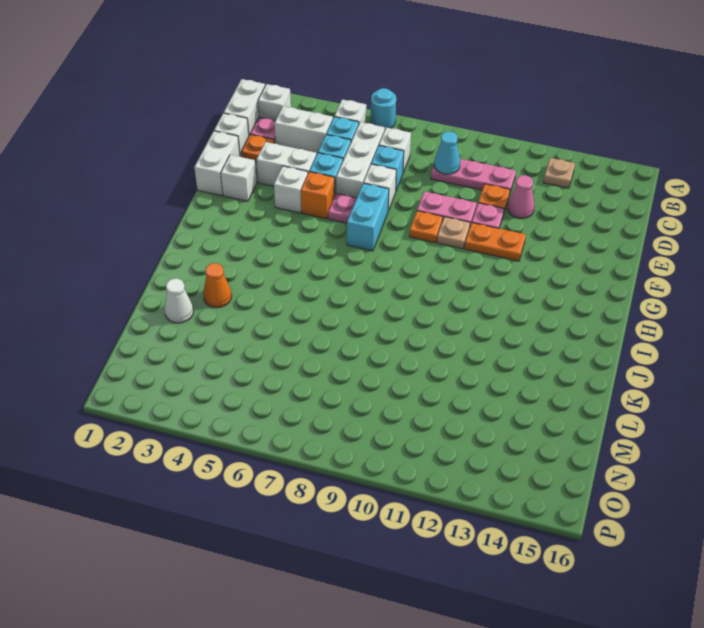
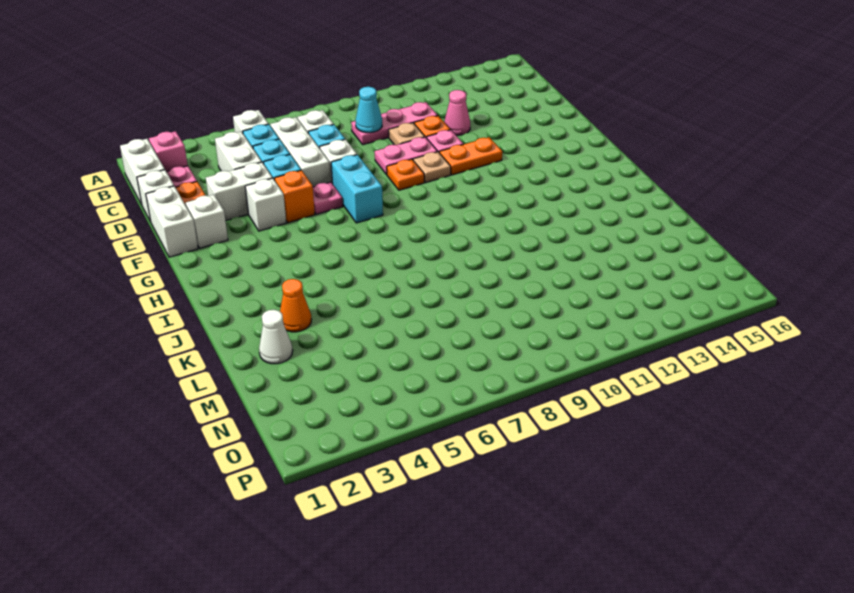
cyan 1x1 round brick [371,88,396,129] -> none
white 1x1 brick [258,84,291,120] -> pink 1x1 brick [149,131,188,172]
tan 1x1 plate [543,158,575,188] -> tan 1x1 plate moved to [389,123,425,145]
white 1x2 brick [275,106,333,155] -> white 1x2 brick turned to [215,132,262,171]

